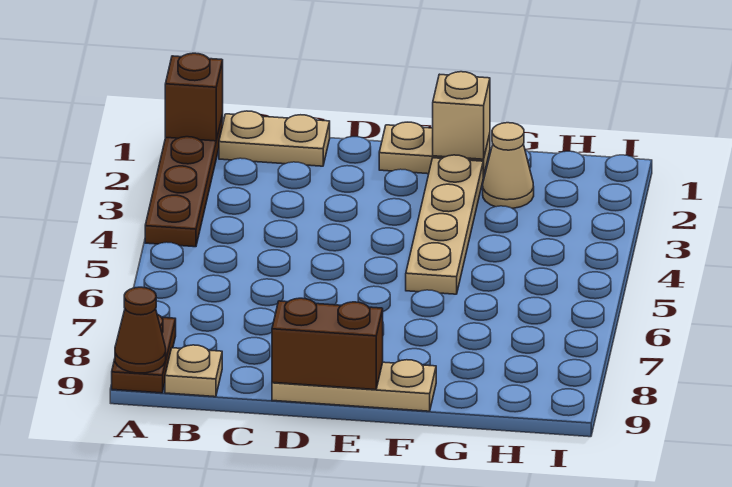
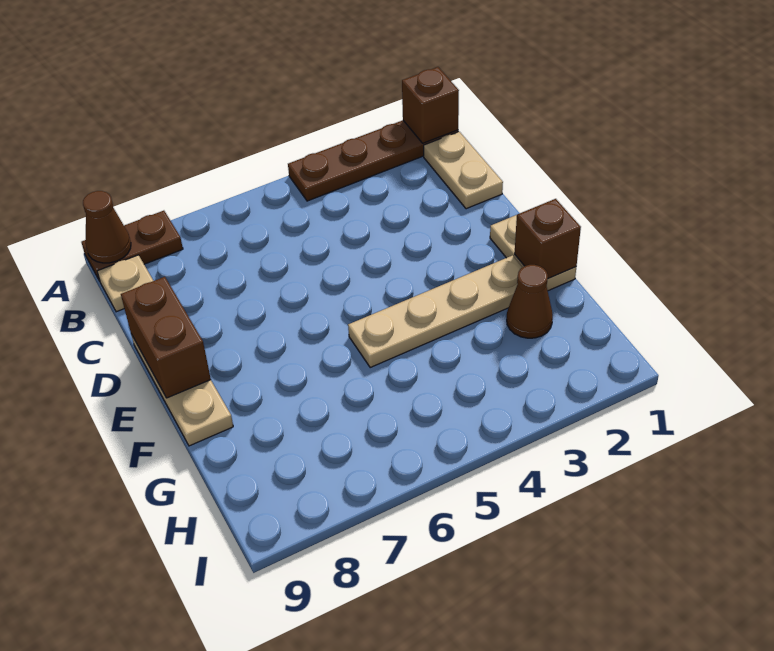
tan 1x1 brick [433,72,490,159] -> brown 1x1 brick [515,199,581,279]
tan 1x1 cone [483,123,534,208] -> brown 1x1 cone [507,265,553,338]

